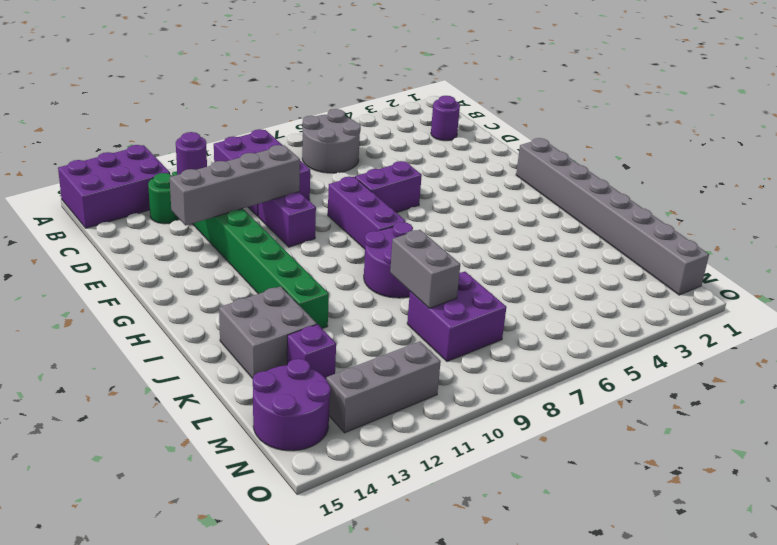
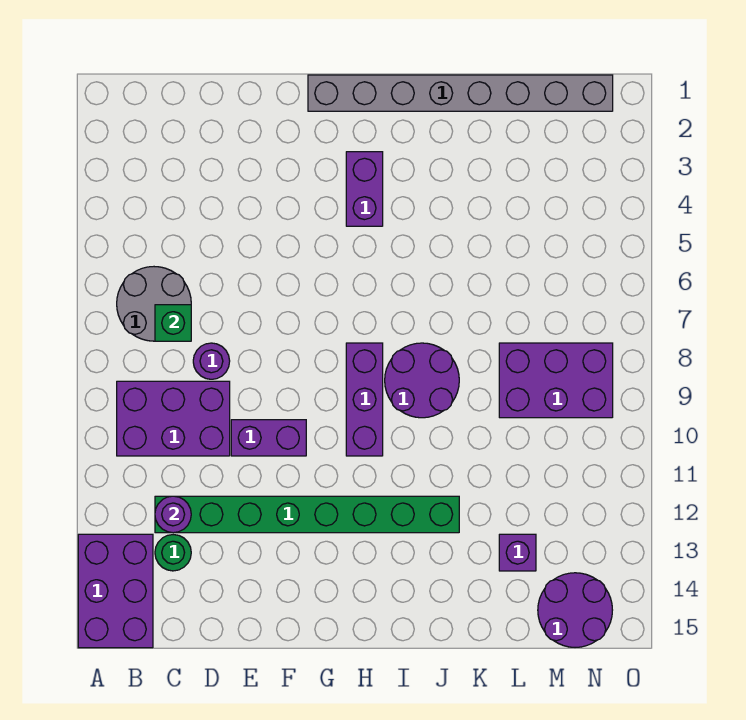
purple 1x1 round brick [431,96,460,141] -> purple 1x1 round brick moved to [193,343,230,379]
none -> green 1x1 brick [155,305,191,341]
grey 1x4 brick [170,145,300,226] -> none
purple 1x2 brick [355,161,422,213] -> purple 1x2 brick moved to [346,152,383,226]
purple 1x3 brick [328,177,406,249] -> purple 1x3 brick turned to [346,343,383,456]
grey 2x2 brick [219,286,317,379] -> none
grey 1x2 brick [390,230,460,308] -> none
purple 2x2 brick [407,272,506,361] -> purple 2x3 brick [499,343,613,418]
grey 1x3 brick [326,341,441,433] -> none

